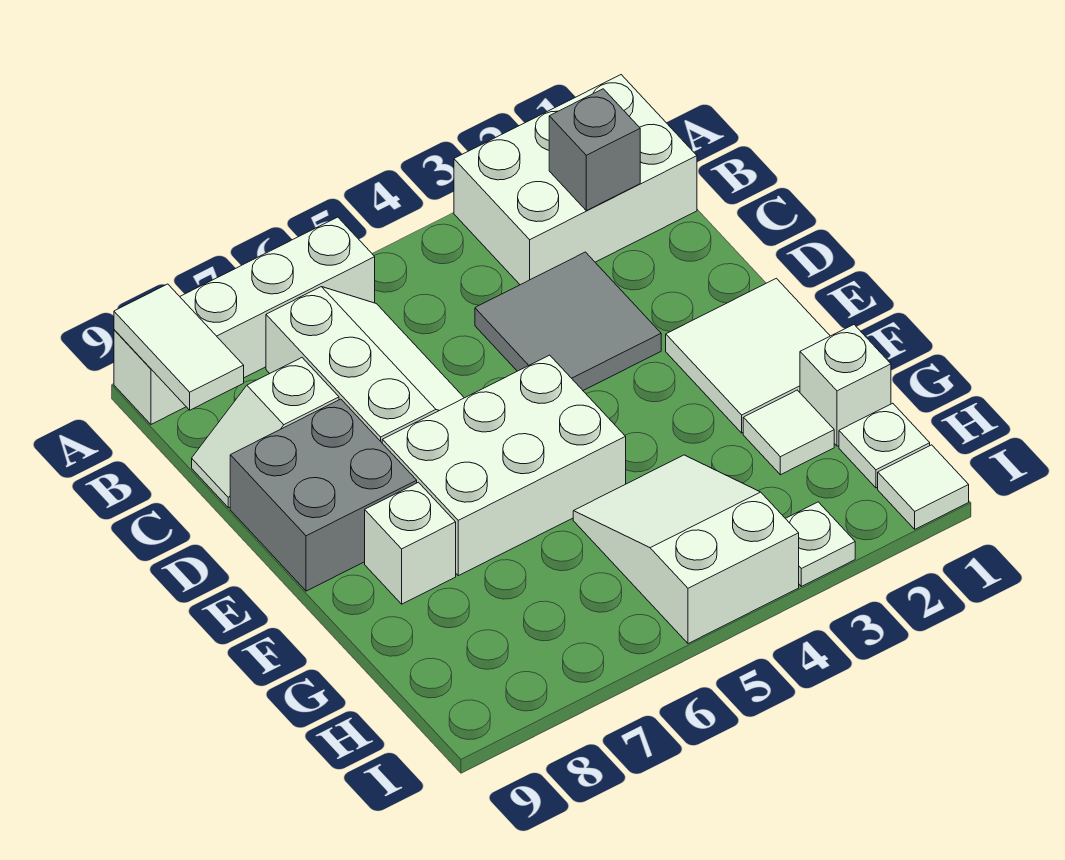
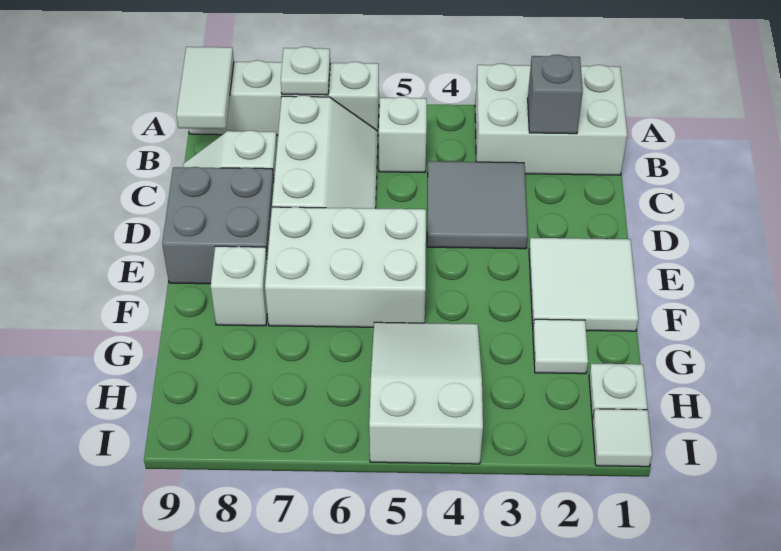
white 1x1 brick [800,325,891,446] -> white 1x1 brick moved to [379,97,427,173]
white 1x1 plate [785,502,855,586] -> white 1x1 plate moved to [281,47,330,95]

